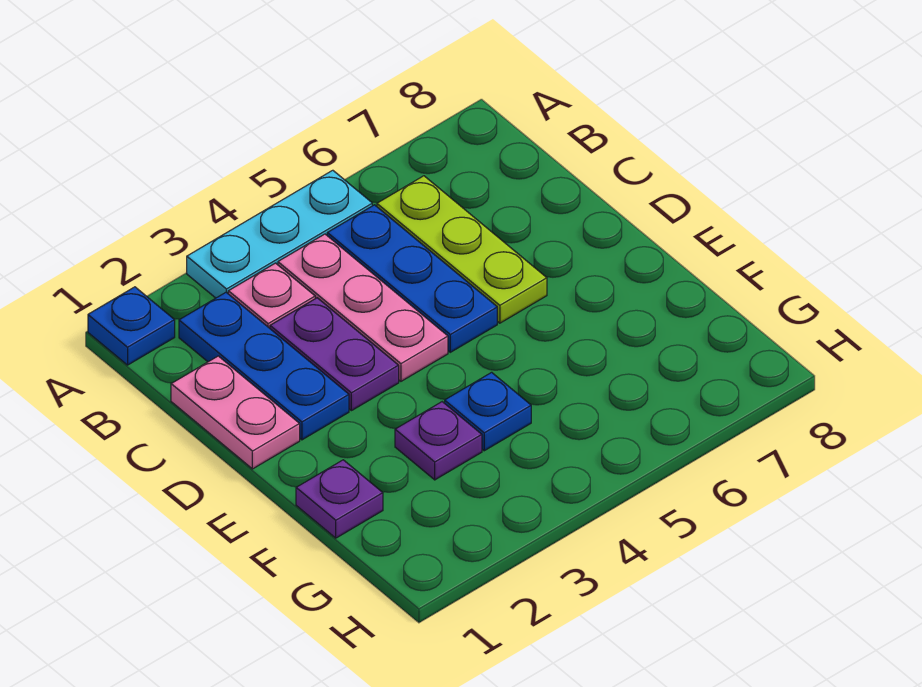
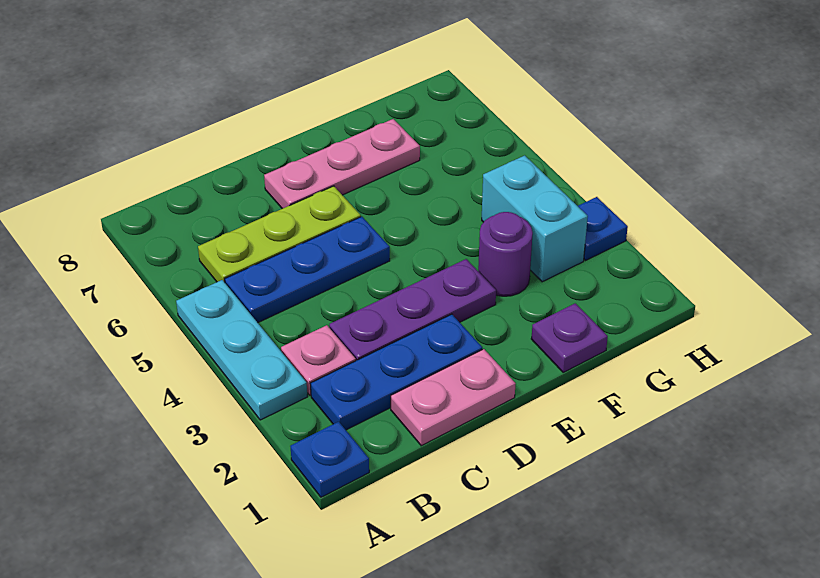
pink 1x3 plate [278,234,448,381] -> pink 1x3 plate moved to [264,119,420,209]
purple 1x2 plate [270,298,399,411] -> purple 1x3 plate [329,259,496,361]
purple 1x1 plate [395,402,482,480] -> purple 1x1 round brick [478,212,533,296]
blue 1x1 plate [445,372,531,451] -> blue 1x1 plate moved to [578,197,628,260]
none -> cyan 1x2 brick [482,155,588,282]

